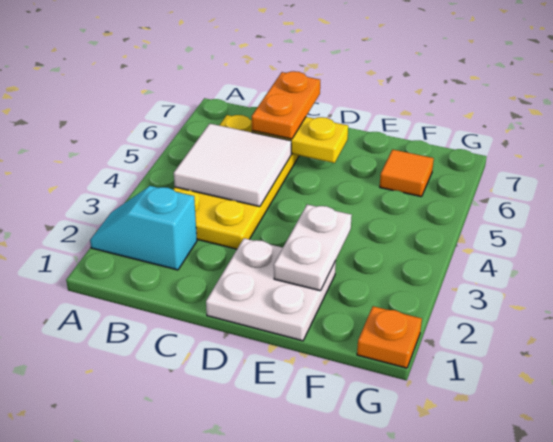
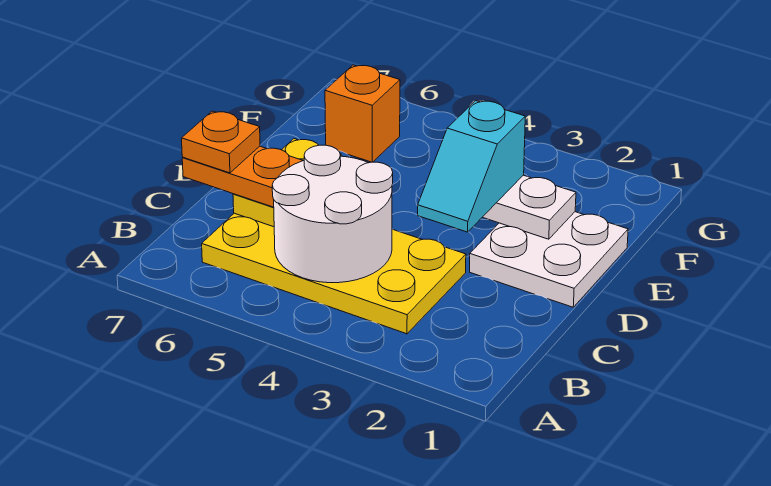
cyan 1x2 slope [90,186,197,270] -> cyan 1x2 slope moved to [418,101,525,232]
white 2x2 tile [174,124,291,207] -> white 2x2 round brick [272,145,393,283]
orange 1x1 tile [380,150,434,197] -> orange 1x1 brick [325,65,400,162]
orange 1x1 plate [357,306,422,368] -> orange 1x1 plate moved to [182,111,260,173]

